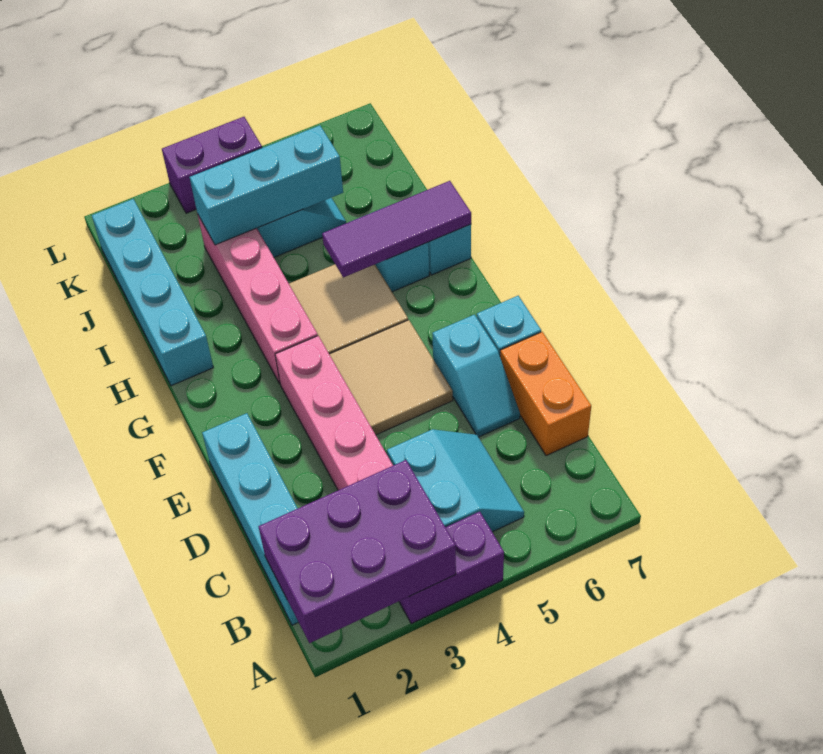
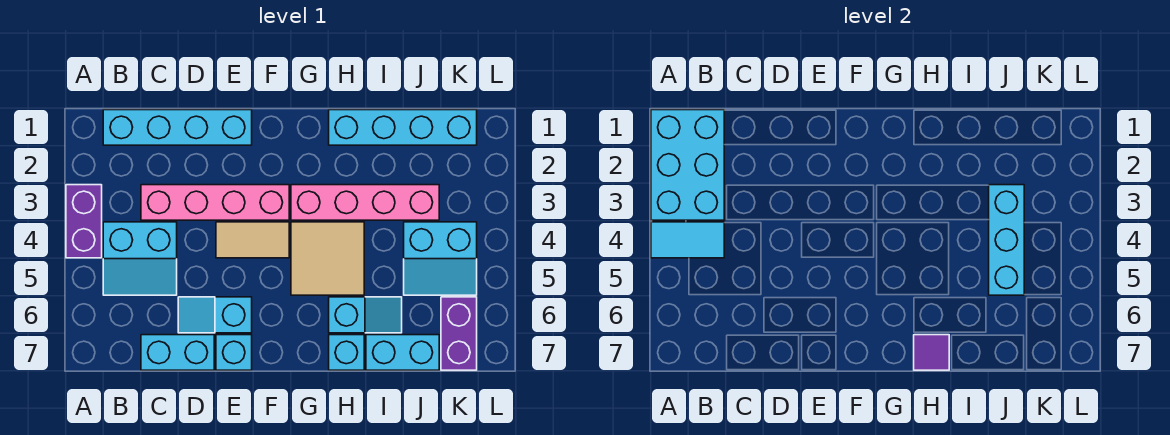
purple 2x3 brick [258,460,456,643] -> cyan 2x3 brick [651,110,724,220]
none -> cyan 1x2 tile [651,222,724,258]
orange 1x2 brick [500,332,591,456] -> cyan 1x2 brick [141,335,214,370]
tan 2x2 tile [329,320,453,435] -> tan 1x2 tile [216,222,289,258]
purple 1x3 tile [322,181,471,277] -> purple 1x1 tile [914,335,949,370]
none -> cyan 1x2 brick [366,335,439,370]
purple 1x2 brick [162,117,262,213] -> purple 1x2 brick moved to [441,297,477,370]

